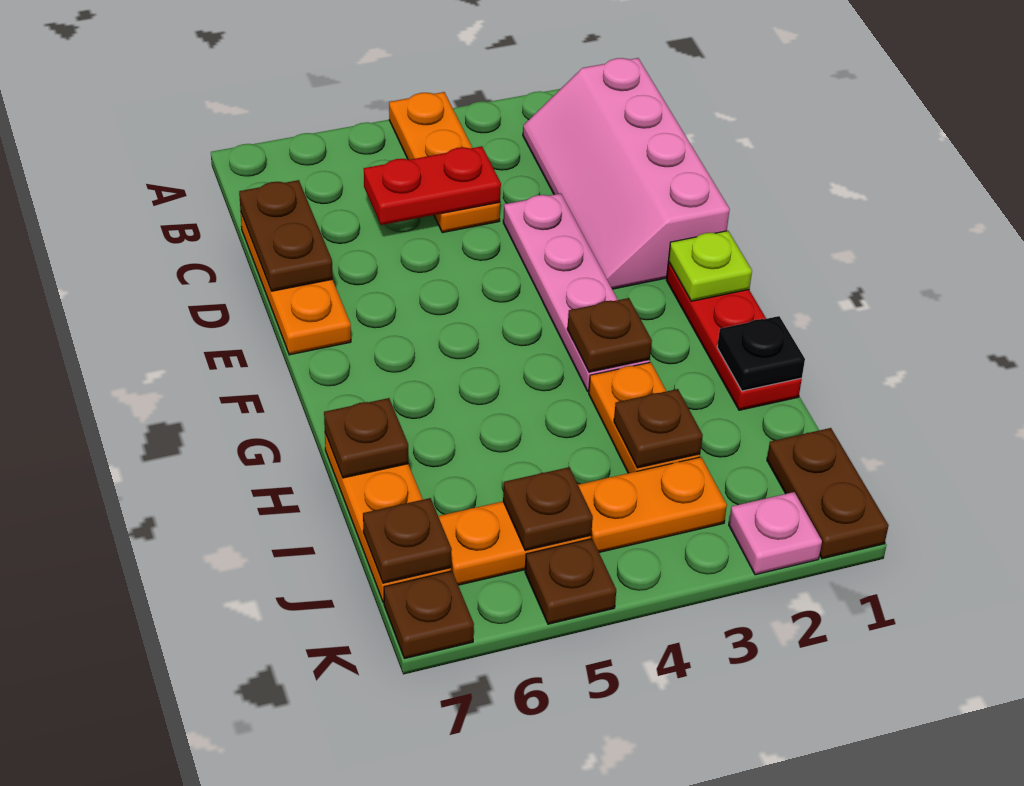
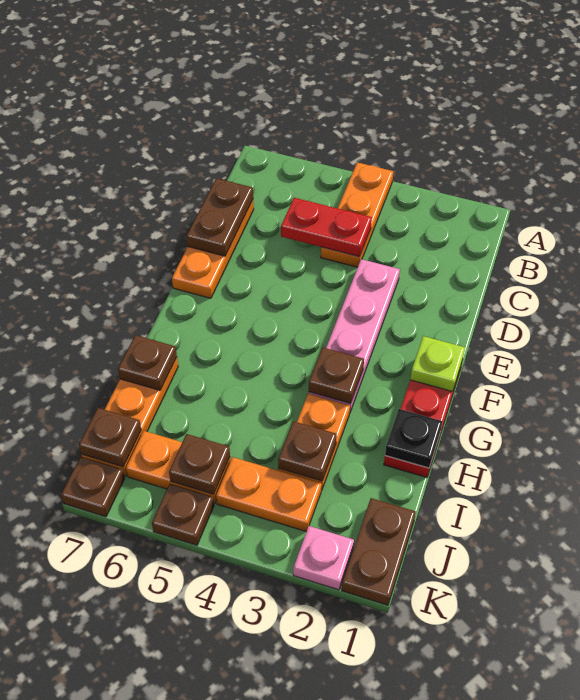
pink 2x4 slope [523,58,730,289] -> none

